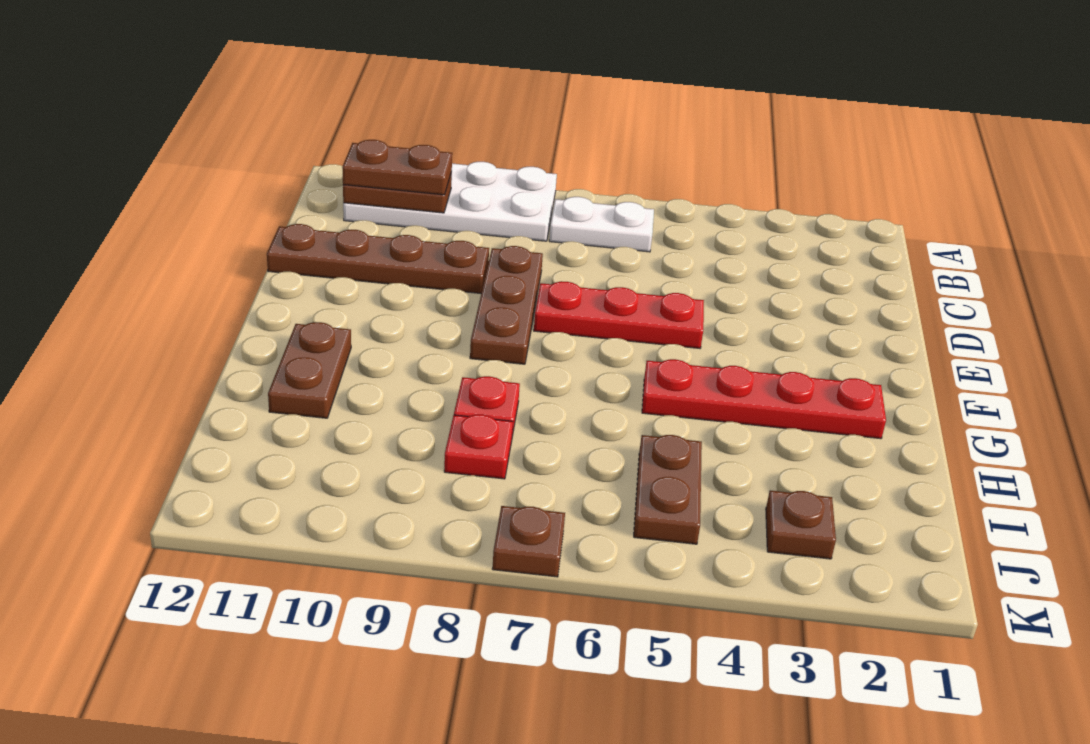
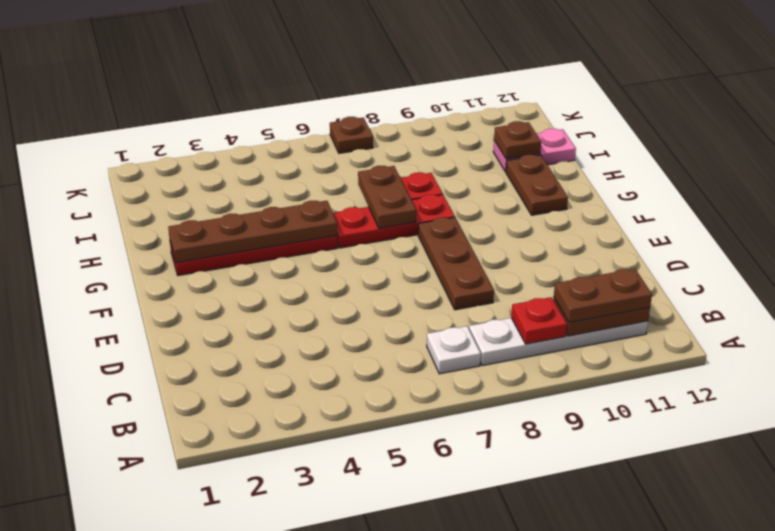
white 2x4 plate [343,162,557,241] -> white 1x4 plate [469,318,648,366]
white 1x2 plate [549,197,654,252] -> white 1x1 plate [427,326,481,374]
brown 1x4 plate [267,224,489,293] -> brown 1x4 plate moved to [168,201,337,263]
red 1x3 plate [534,281,704,348] -> red 1x3 plate moved to [333,195,455,248]
brown 1x2 plate [634,435,702,544] -> brown 1x2 plate moved to [358,166,416,228]
red 1x1 plate [444,415,513,479] -> red 1x1 plate moved to [511,297,567,344]
none -> pink 1x2 plate [493,129,576,172]
brown 1x1 plate [766,490,836,559] -> brown 1x1 plate moved to [494,121,541,159]

